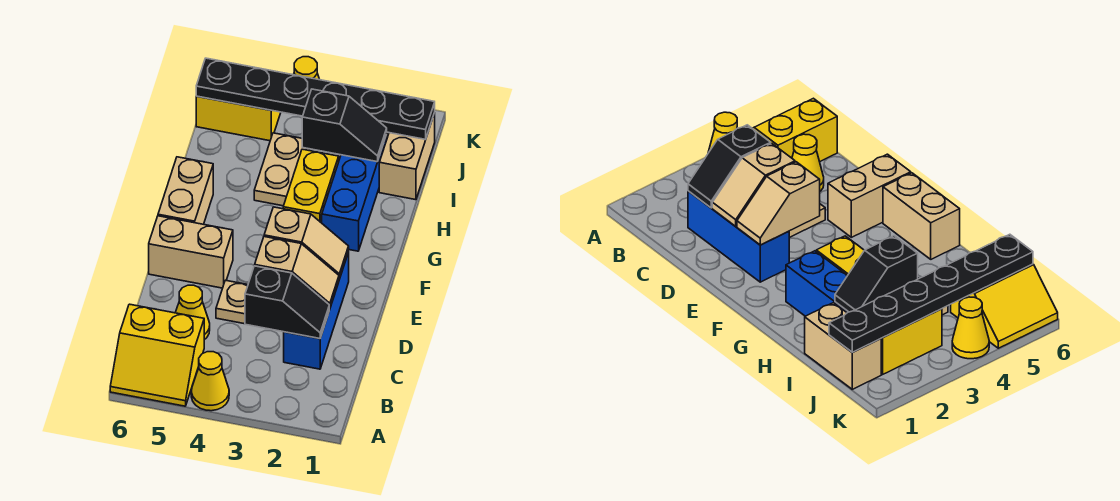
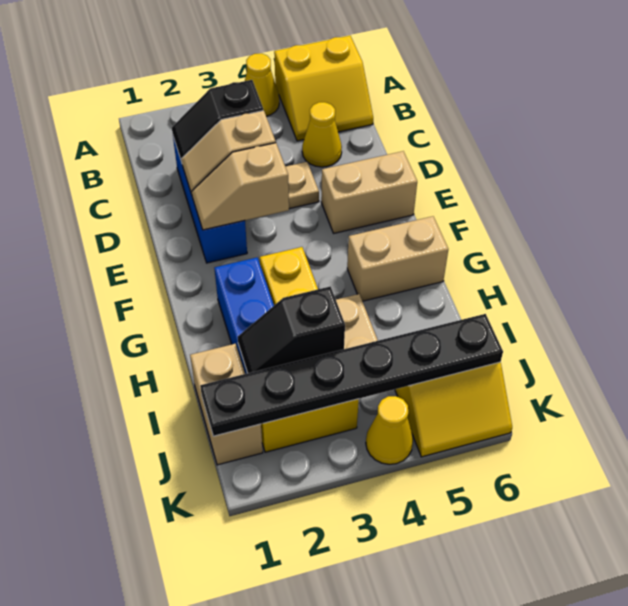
yellow 2x2 slope [110,304,204,406] -> yellow 2x2 slope turned to [274,36,373,141]
tan 1x2 brick [158,157,213,224] -> tan 1x2 brick turned to [347,216,448,301]

